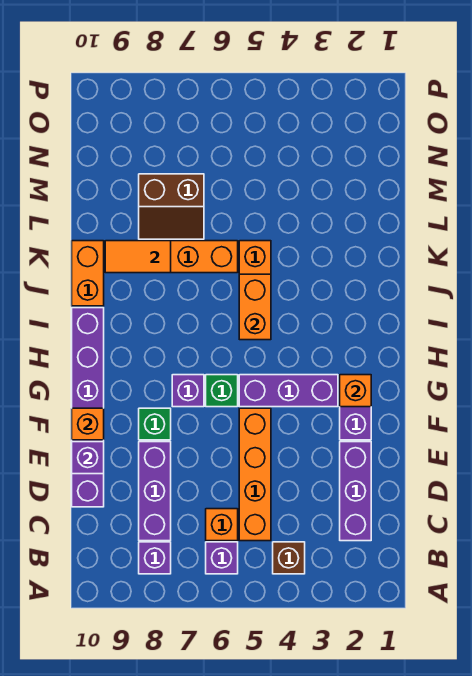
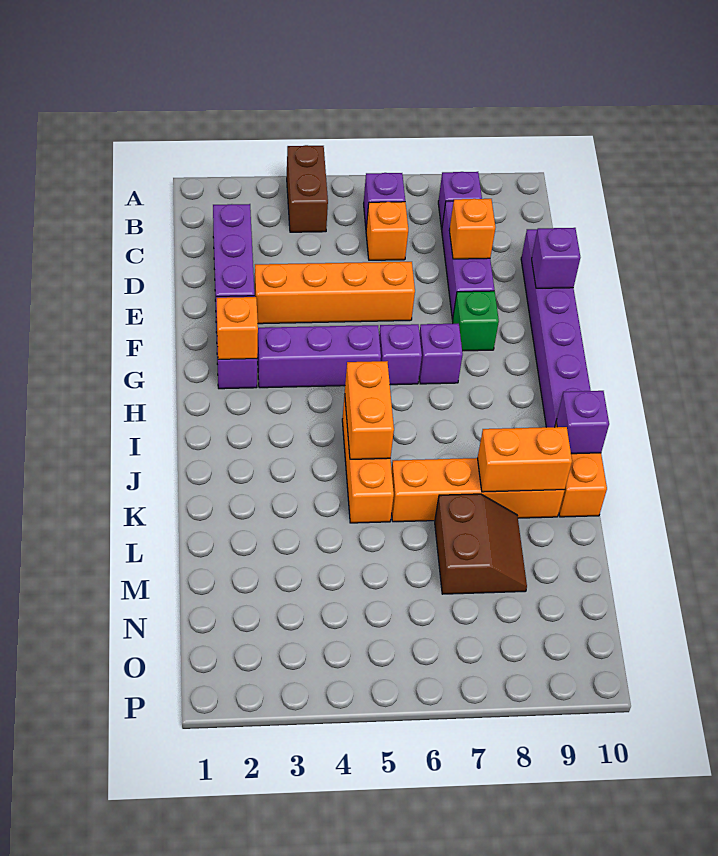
brown 1x1 brick [273,542,305,574] -> brown 1x2 brick [287,145,328,232]
orange 1x4 brick [239,408,271,541] -> orange 1x4 brick turned to [255,262,415,324]
orange 1x1 brick [72,408,104,440] -> orange 1x1 brick moved to [449,199,496,259]
green 1x1 brick [206,375,238,407] -> purple 1x1 brick [379,324,422,385]
none -> purple 1x1 brick [556,391,609,454]
orange 1x2 tile [105,241,171,273] -> orange 1x2 brick [478,427,572,492]
brown 2x2 slope [139,174,204,239] -> brown 2x2 slope turned to [435,494,527,594]

